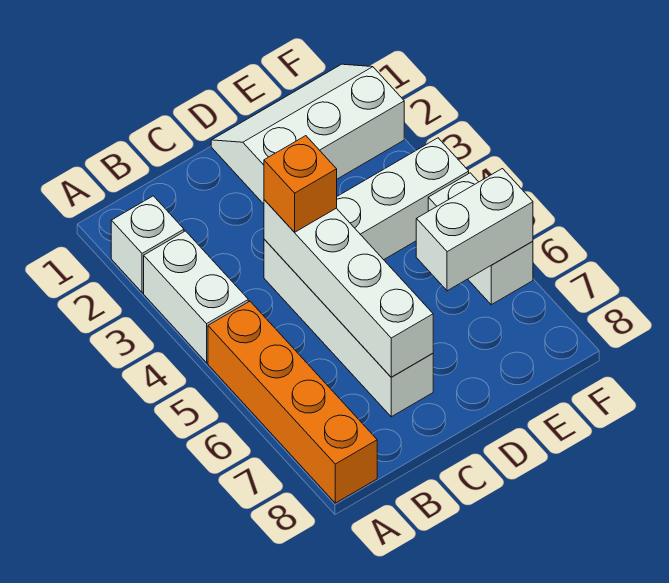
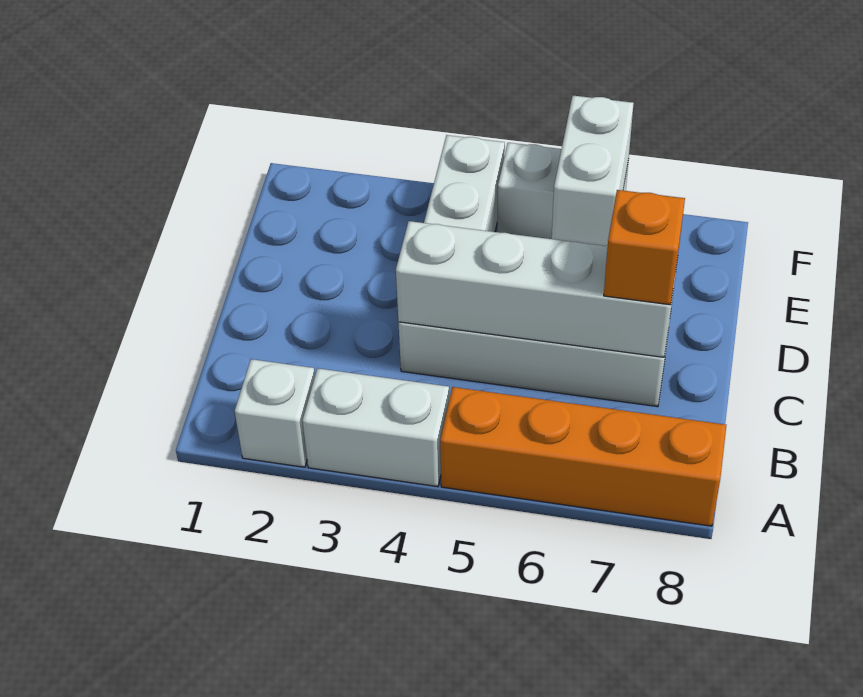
orange 1x1 brick [264,136,337,232] -> orange 1x1 brick moved to [604,190,685,305]
white 2x3 slope [211,64,404,204] -> none

